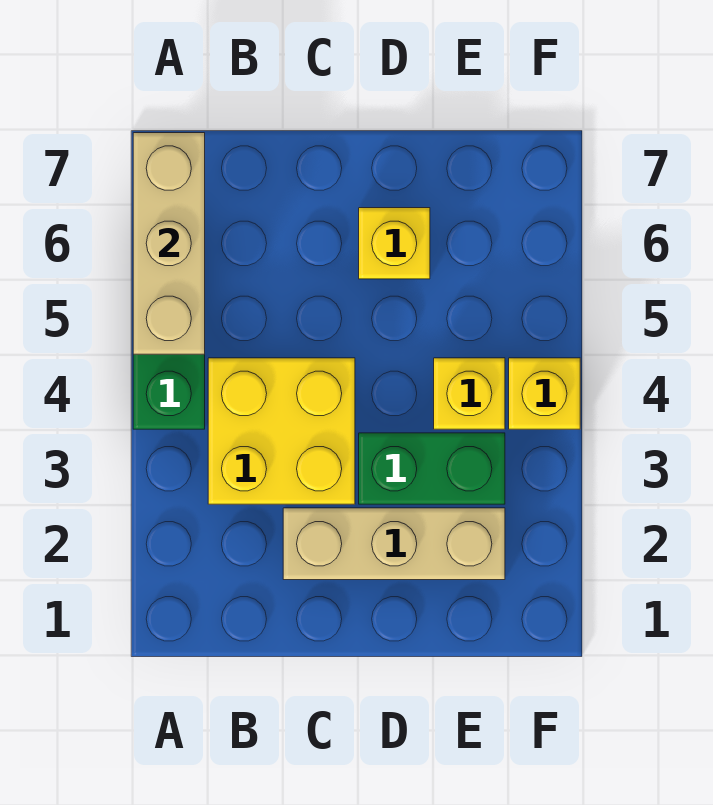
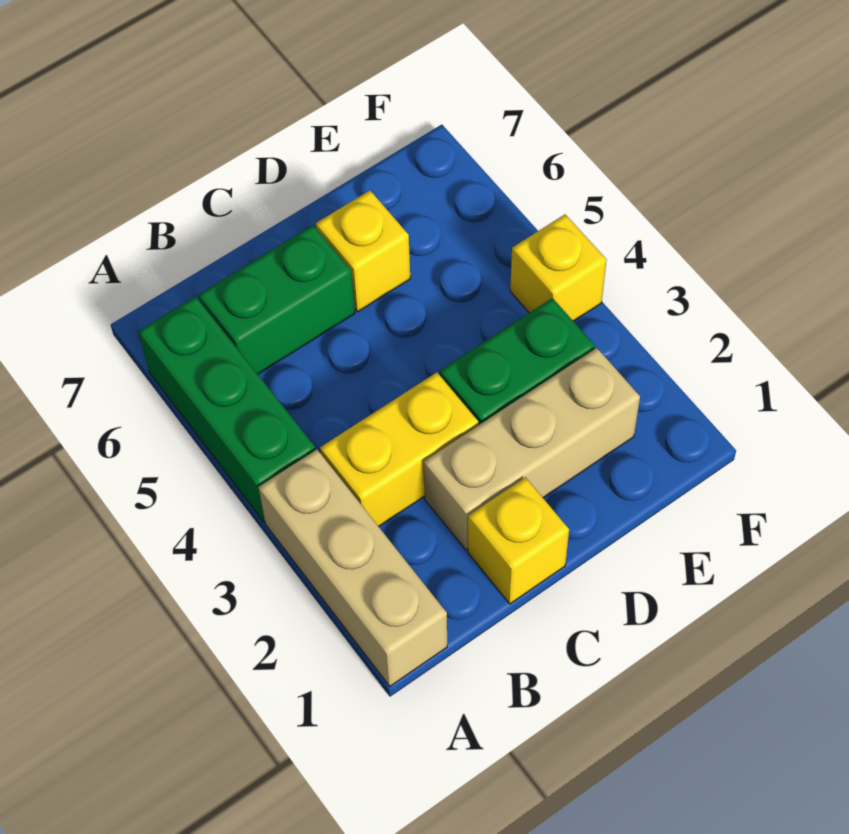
tan 1x3 brick [133,133,205,354] -> tan 1x3 brick moved to [259,450,447,686]
yellow 2x2 brick [208,358,355,504] -> yellow 1x2 brick [320,372,478,527]
none -> green 1x2 brick [198,225,355,374]
yellow 1x1 brick [434,358,505,429] -> yellow 1x1 brick moved to [468,477,569,604]

